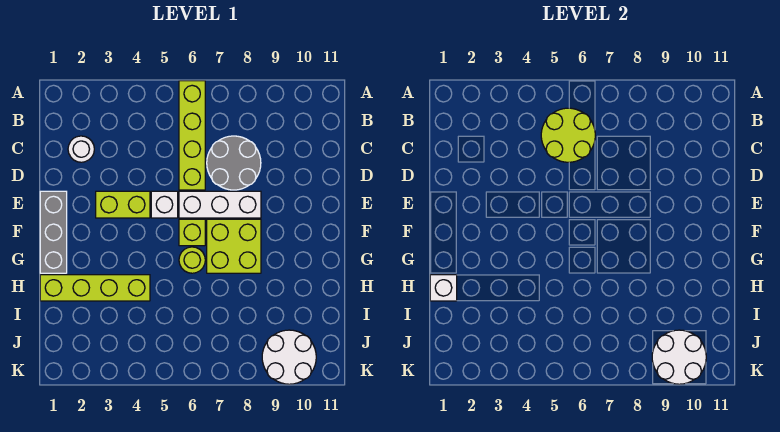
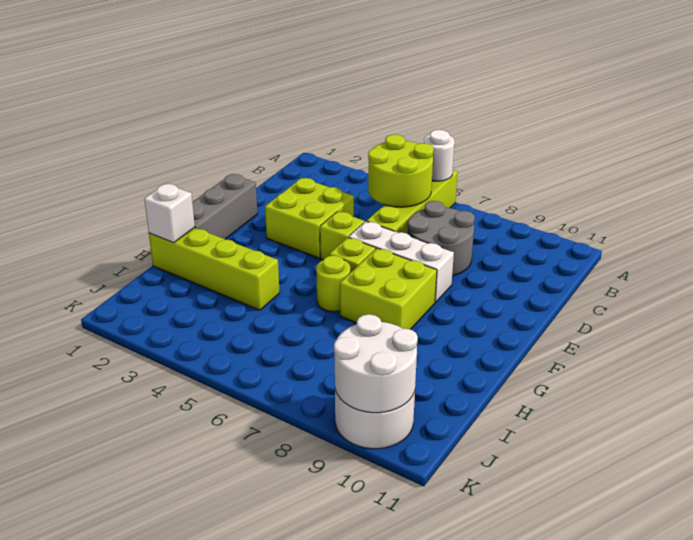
white 1x1 round brick [68,136,94,162] -> white 1x1 round brick moved to [424,130,454,181]
lime 1x2 brick [96,191,150,218] -> lime 2x2 brick [265,178,354,258]
white 1x1 brick [151,191,178,218] -> lime 1x1 brick [320,211,364,260]

